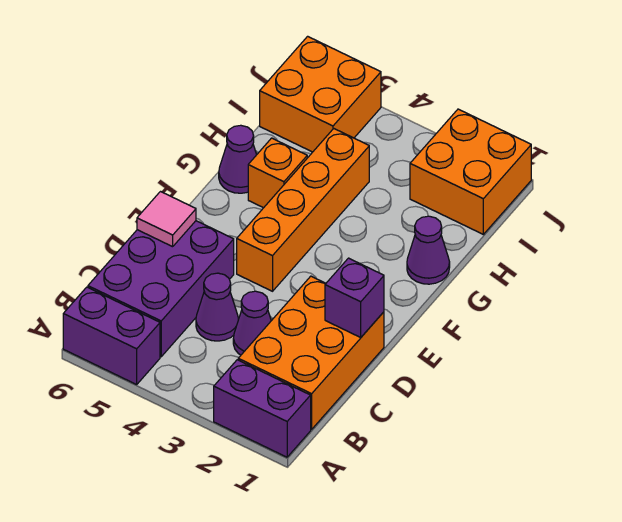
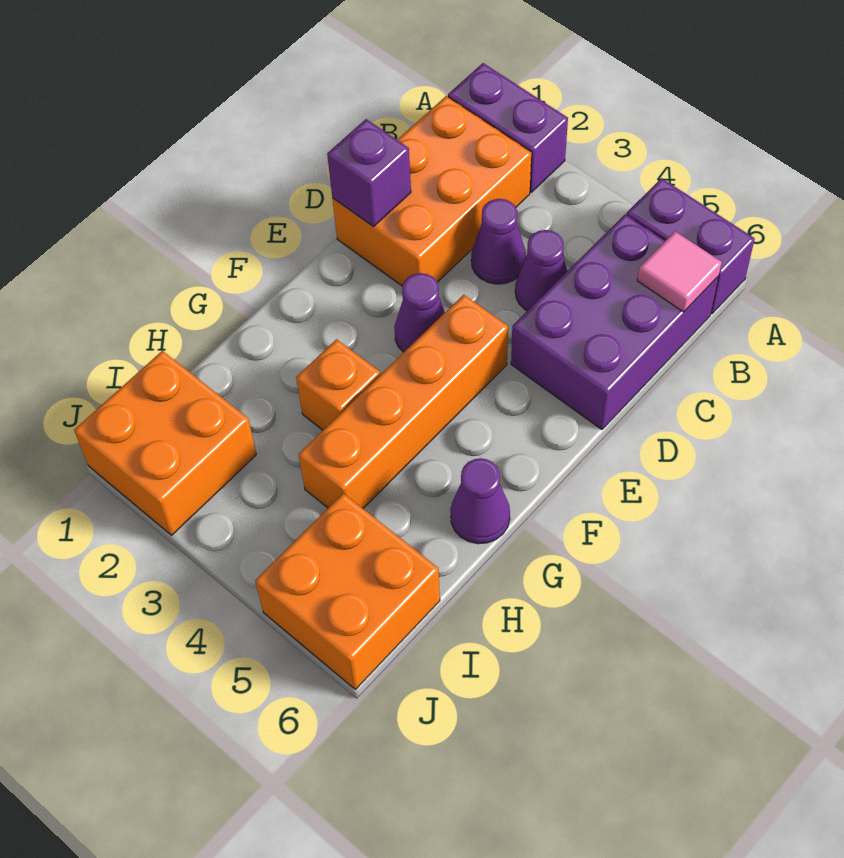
pink 1x1 tile [137,192,196,247] -> pink 1x1 tile moved to [637,231,722,312]
purple 1x1 cone [407,216,450,284] -> purple 1x1 cone moved to [394,273,445,352]
orange 1x1 brick [248,138,307,208] -> orange 1x1 brick moved to [296,339,380,430]

